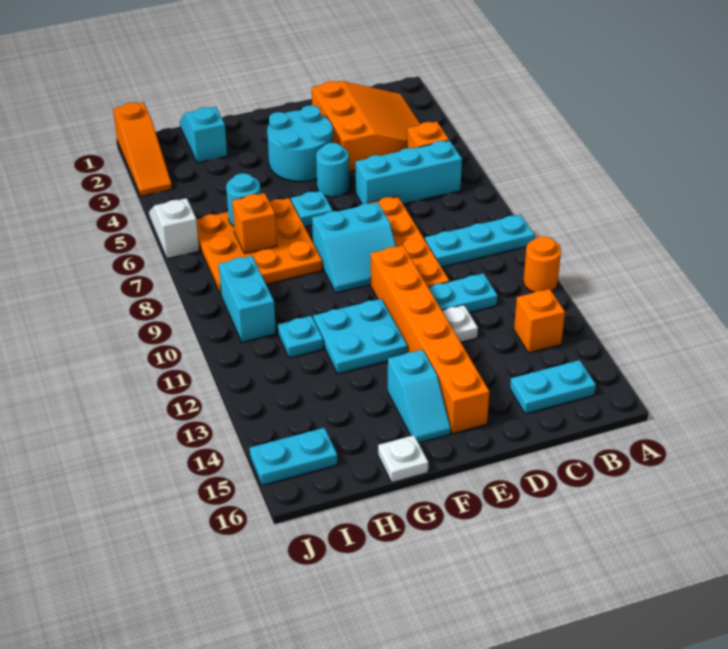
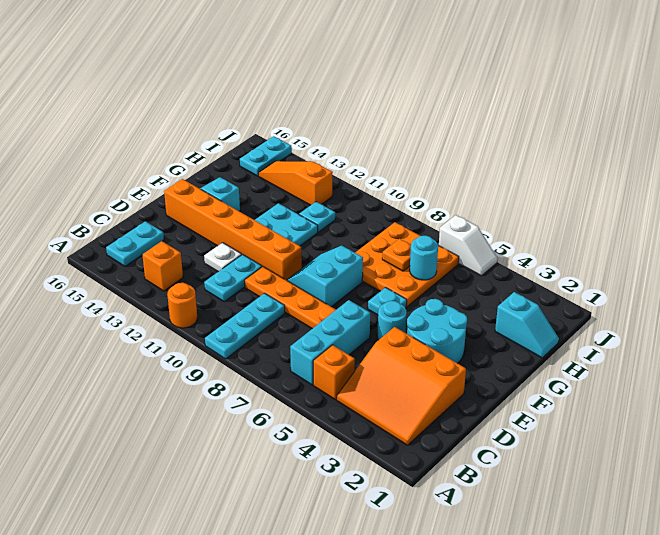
white 1x1 plate [378,435,428,482] -> none
orange 1x1 brick [232,193,277,254] -> orange 1x1 plate [382,239,411,271]
cyan 1x2 brick [219,256,276,342] -> none
orange 1x3 slope [113,102,172,196] -> orange 1x3 slope moved to [259,161,333,205]

